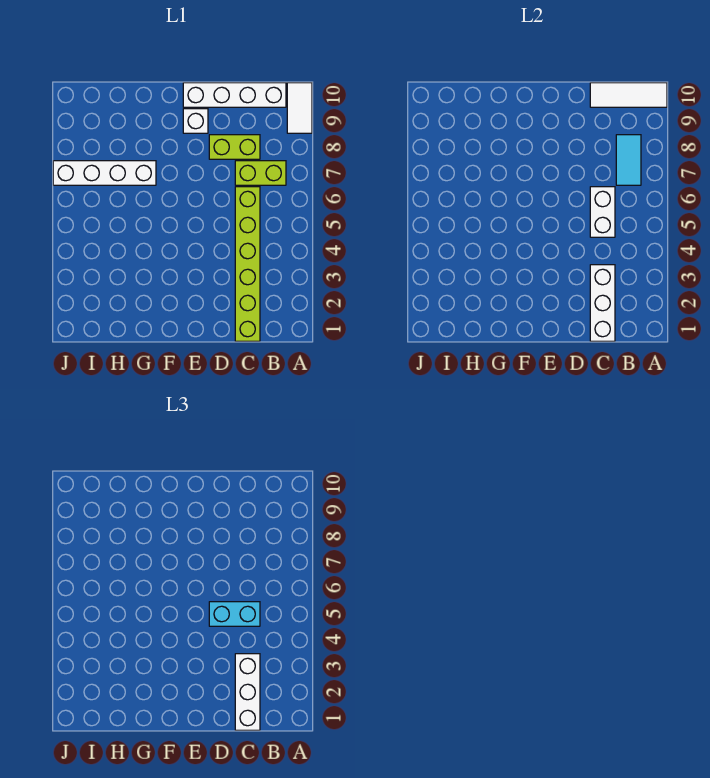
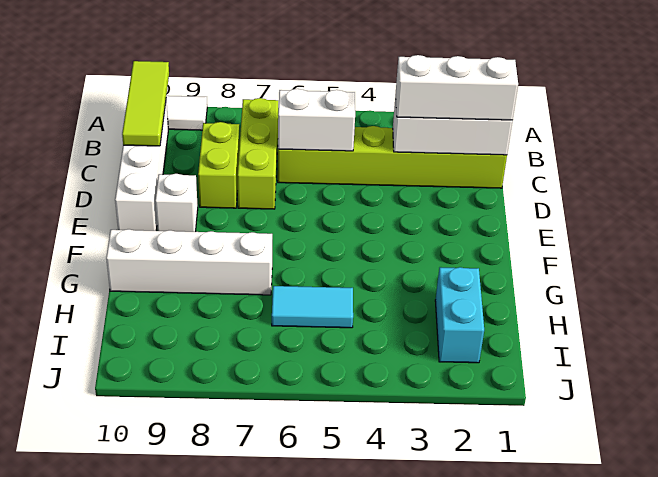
white 1x3 tile [590,83,667,107] -> lime 1x3 tile [122,61,169,146]
lime 1x2 brick [235,161,286,185] -> lime 1x3 brick [237,98,278,209]
cyan 1x2 tile [616,135,641,185] -> cyan 1x2 tile moved to [272,286,353,328]
cyan 1x2 brick [209,602,260,626] -> cyan 1x2 brick moved to [435,267,484,363]
white 1x4 brick [53,161,156,185] -> white 1x4 brick turned to [106,229,272,295]

